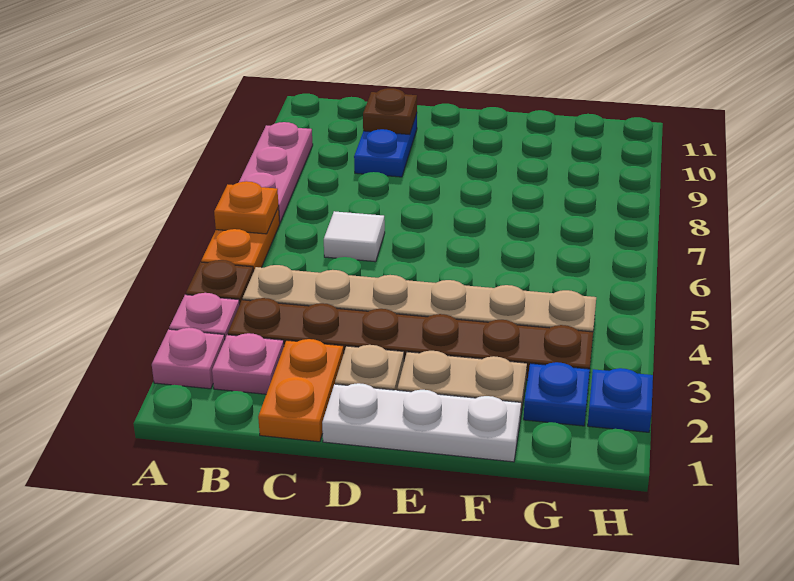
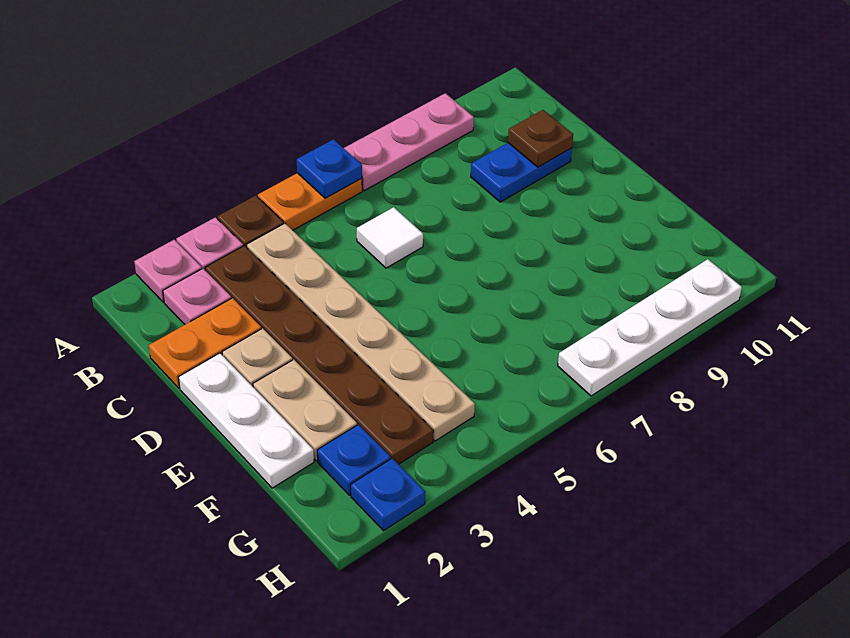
orange 1x1 plate [214,181,279,234] -> blue 1x1 plate [297,139,362,198]
none -> white 1x4 plate [558,259,742,396]

